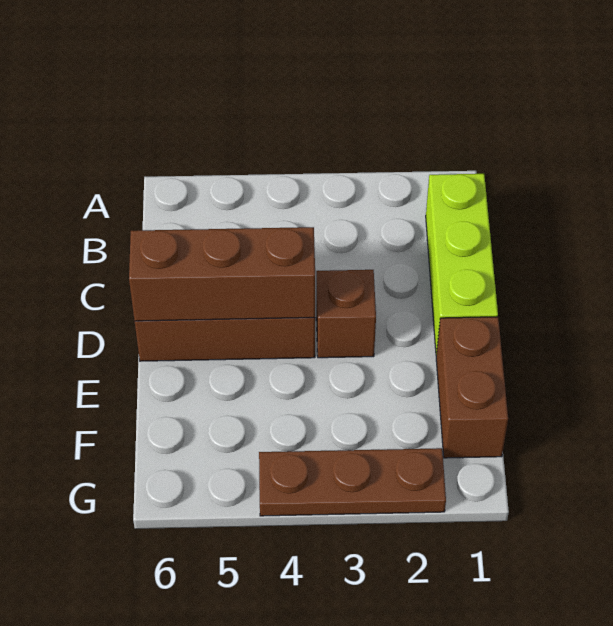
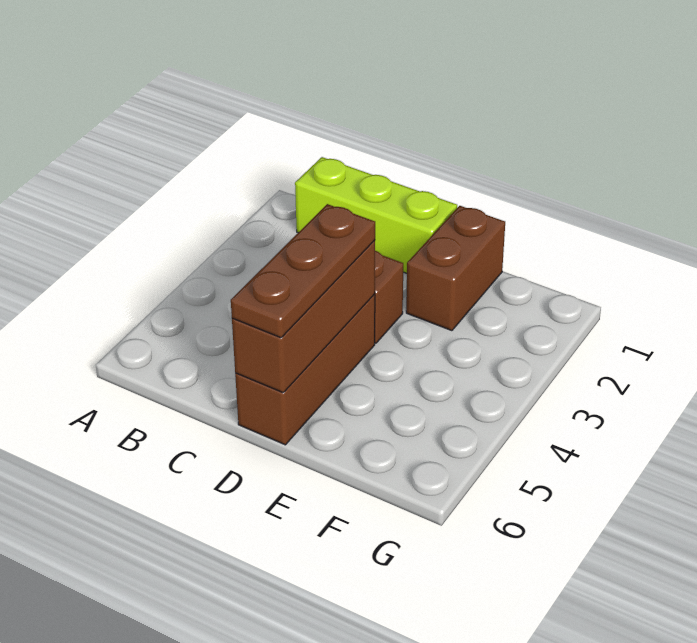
brown 1x2 brick [436,317,508,458] -> brown 1x2 brick turned to [406,206,505,331]
brown 1x3 plate [259,448,446,516] -> brown 1x3 plate moved to [231,204,375,338]

